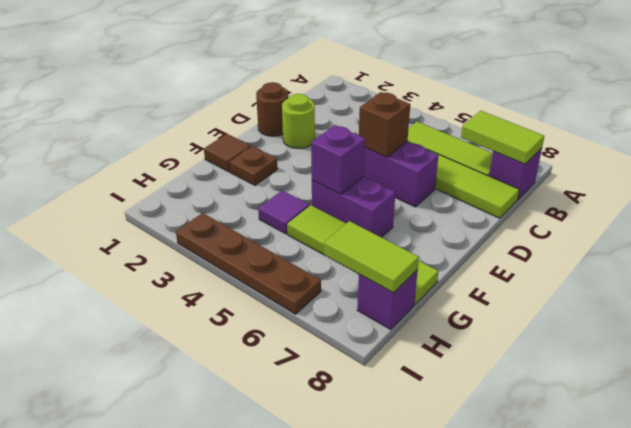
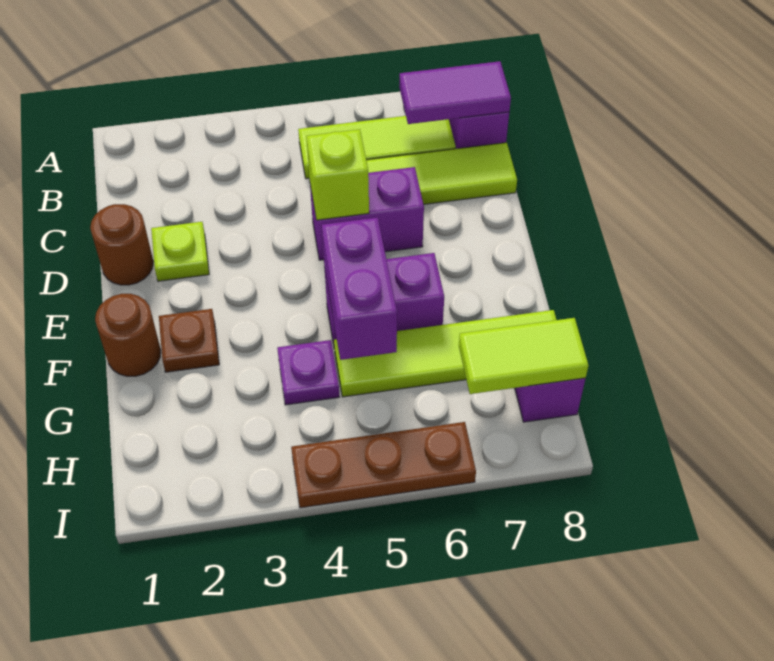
lime 1x2 tile [461,111,544,164] -> purple 1x2 tile [399,61,511,124]
lime 1x1 round brick [282,94,315,148] -> lime 1x1 plate [151,222,209,281]
brown 1x1 brick [359,92,410,157] -> lime 1x1 brick [306,129,369,220]
brown 1x1 tile [204,134,251,172] -> brown 1x1 round brick [95,294,161,376]
purple 1x1 brick [311,125,365,194] -> purple 1x2 brick [322,217,397,360]
purple 1x1 tile [258,191,309,234] -> purple 1x1 plate [277,340,339,405]
brown 1x4 plate [176,213,321,314] -> brown 1x3 plate [291,422,476,508]

